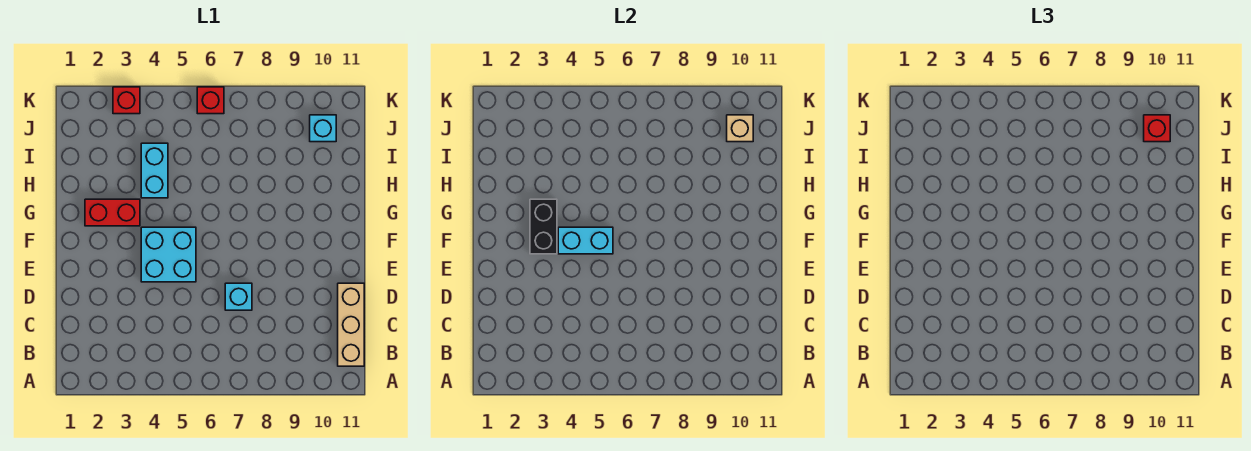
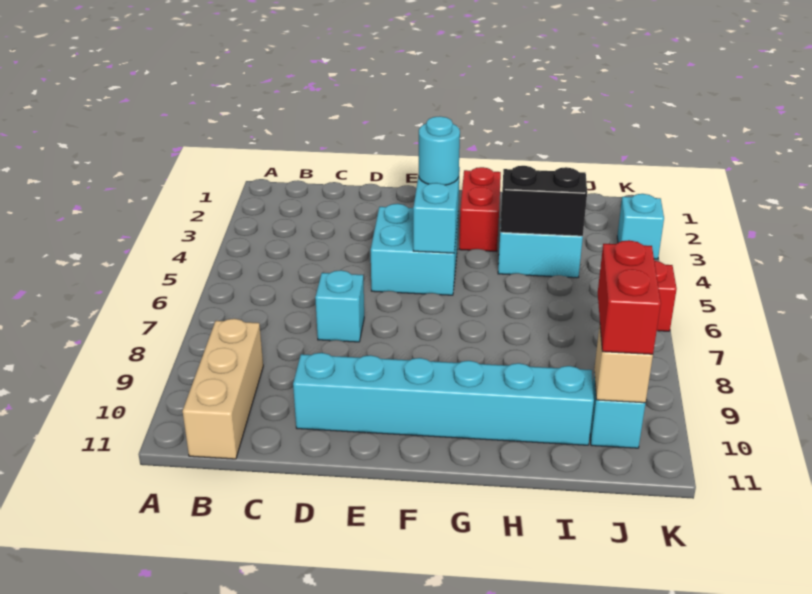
tan 1x3 brick [338,283,364,366] -> tan 1x3 brick turned to [183,319,263,459]
none -> cyan 1x6 brick [293,353,594,445]
black 1x2 brick [530,199,557,254] -> black 1x2 brick moved to [500,166,587,236]
none -> cyan 1x1 round brick [419,116,460,185]
red 1x1 brick [1144,115,1170,142] -> red 1x2 brick [598,240,661,354]
red 1x1 brick [113,87,140,114] -> cyan 1x1 brick [617,194,664,259]

